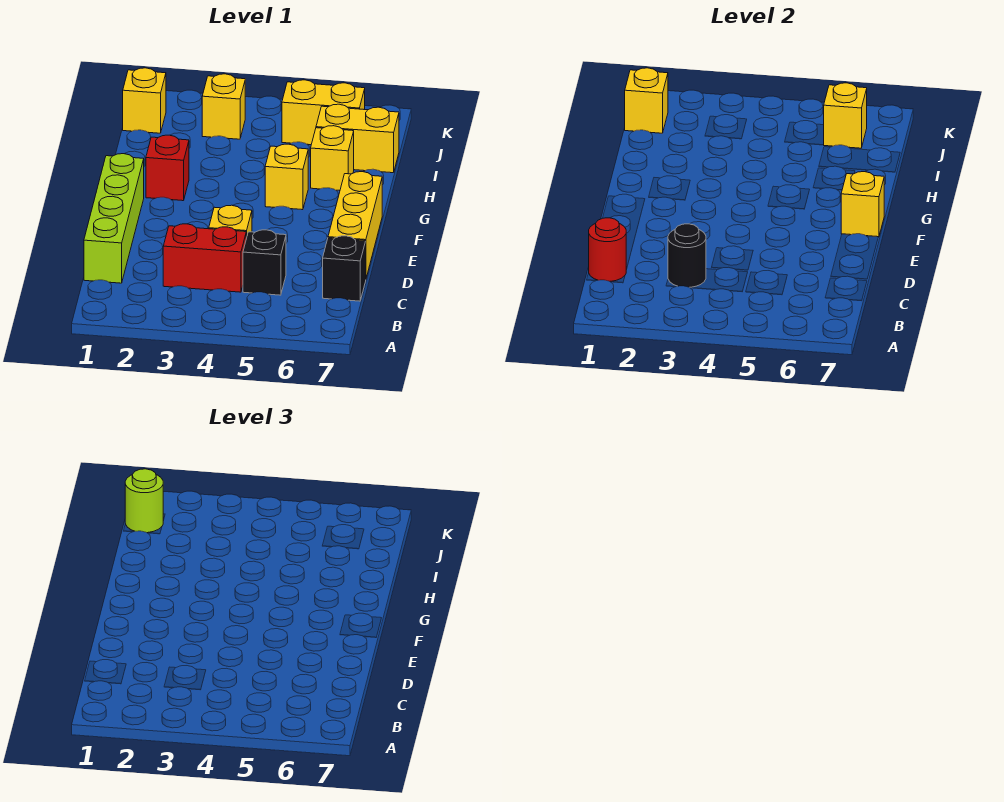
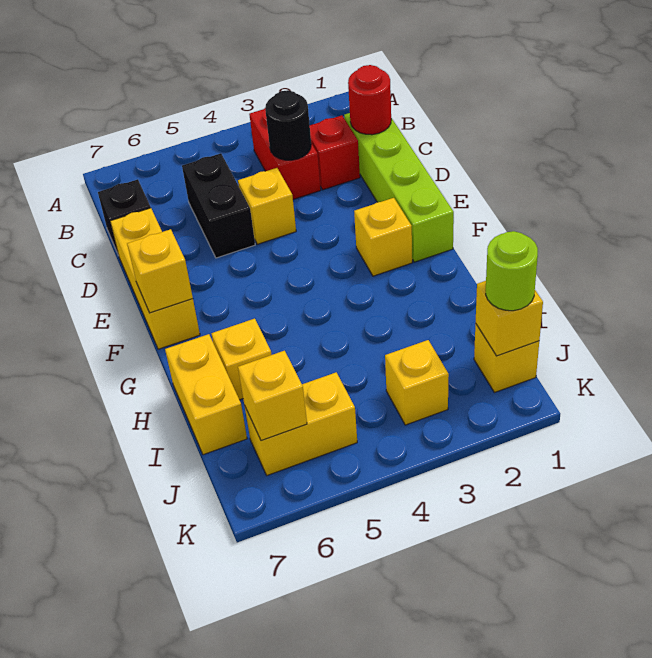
red 1x2 brick [163,224,246,292] -> red 1x2 brick turned to [249,108,321,199]
black 1x1 brick [243,230,286,295] -> black 1x2 brick [182,153,255,258]
red 1x1 brick [146,135,189,201] -> red 1x1 brick moved to [310,115,360,190]
yellow 1x1 brick [265,144,308,210] -> yellow 1x1 brick moved to [354,198,412,276]
yellow 1x2 brick [316,104,399,173] -> yellow 1x2 brick turned to [165,334,247,455]

